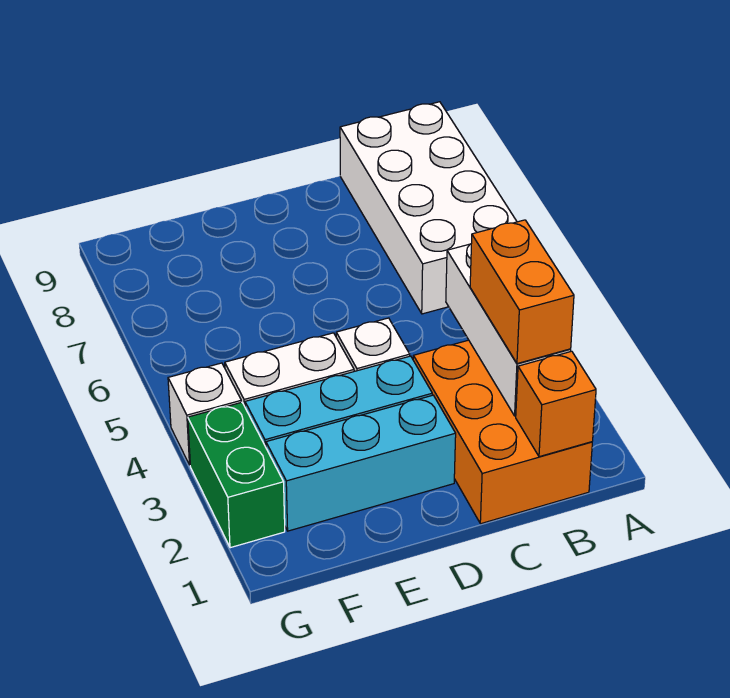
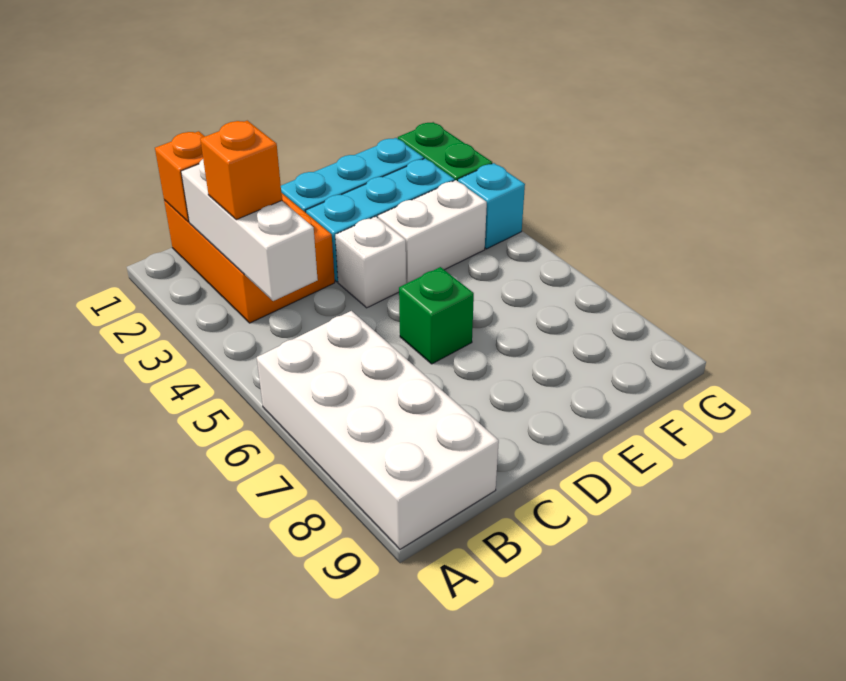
orange 1x2 brick [470,220,574,364] -> orange 1x1 brick [200,121,282,220]
none -> green 1x1 brick [399,267,474,364]
white 1x1 brick [168,363,241,465] -> cyan 1x1 brick [458,163,525,249]

